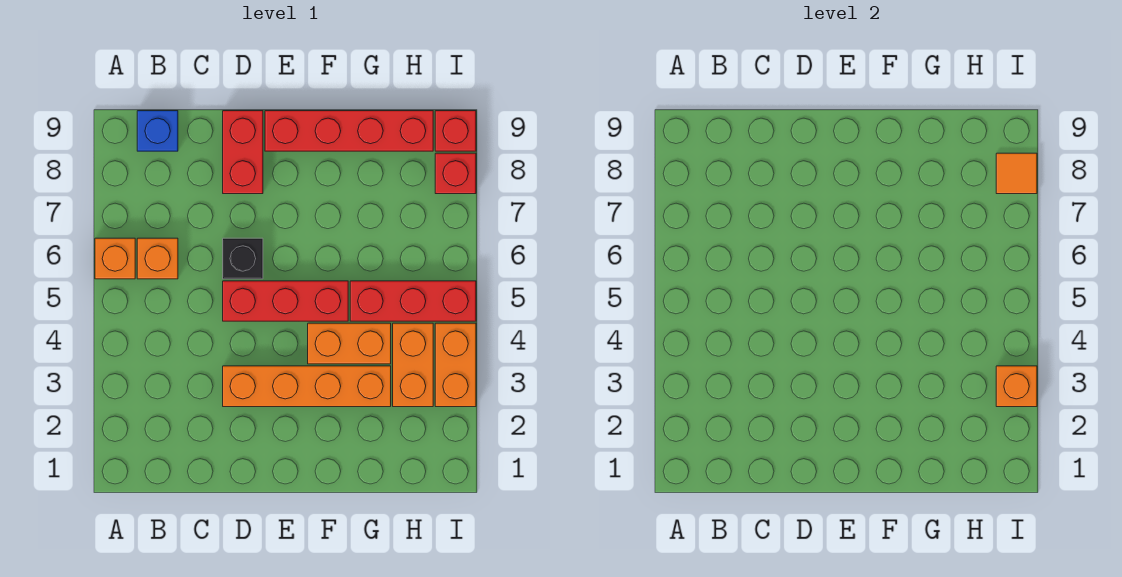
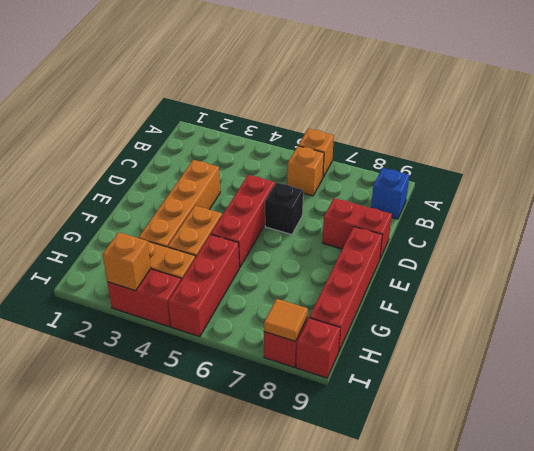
orange 1x2 brick [435,323,476,407] -> red 1x2 brick [107,269,181,327]

